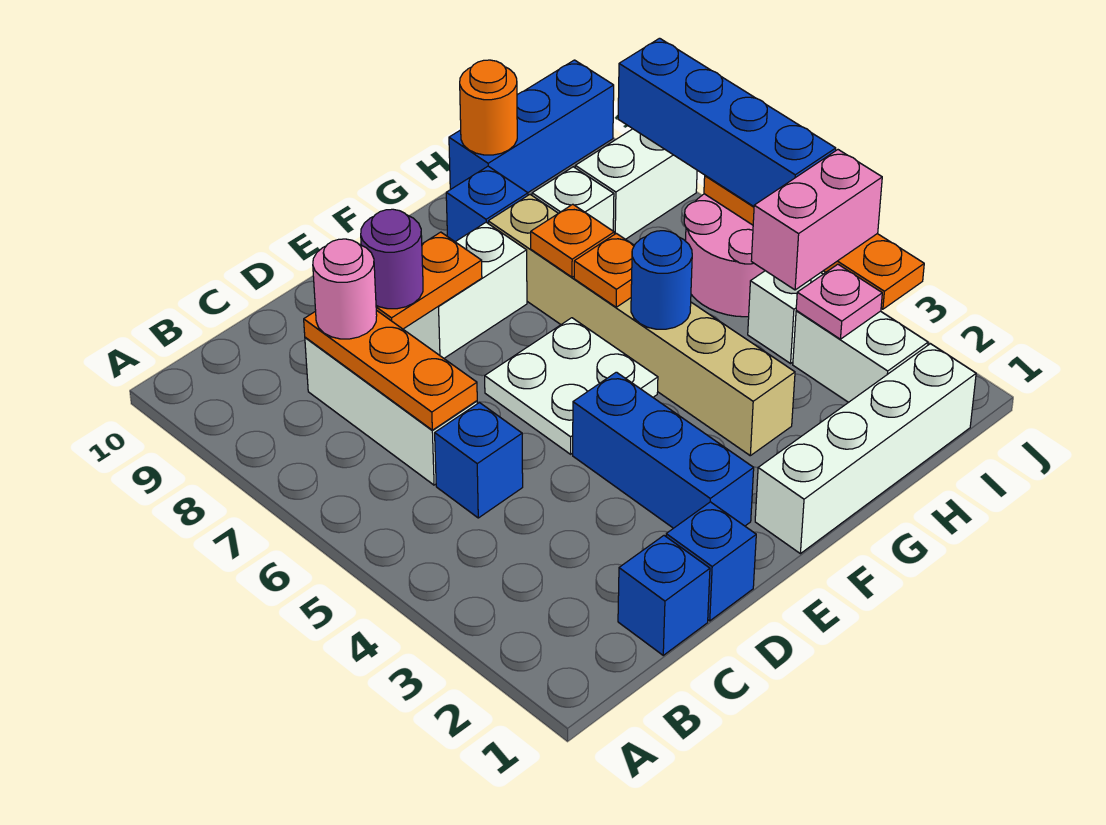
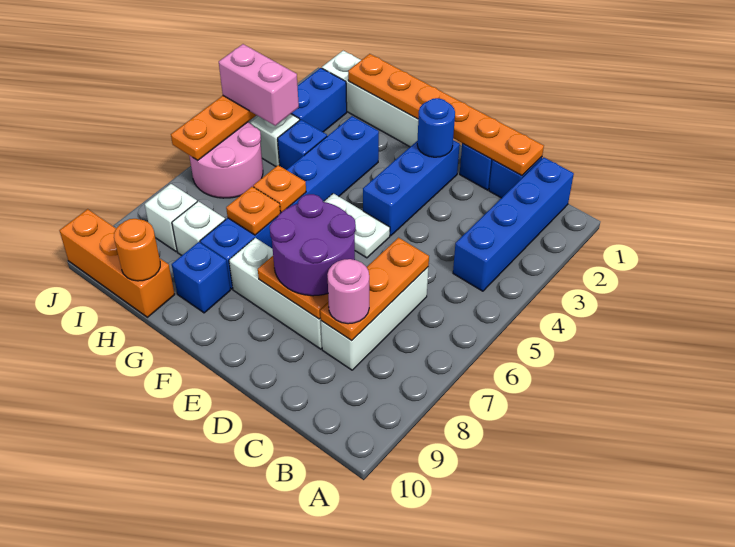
none -> orange 1x6 plate [348,54,544,176]
blue 1x1 brick [435,403,523,518] -> blue 1x1 brick moved to [278,120,327,170]
purple 1x1 round brick [361,209,423,309] -> purple 2x2 round brick [270,194,356,296]
white 2x2 plate [485,318,658,454] -> white 1x2 plate [324,193,390,258]
white 1x2 brick [403,222,527,358] -> white 1x3 brick [229,238,322,349]
tan 1x6 brick [488,195,795,456] -> blue 1x6 brick [200,116,379,289]
blue 1x1 round brick [631,231,692,329] -> blue 1x1 round brick moved to [417,98,455,157]
blue 1x3 brick [449,60,614,193] -> orange 1x3 brick [59,209,175,317]
white 1x2 brick [793,311,928,402] -> blue 1x2 brick [291,68,347,132]
pink 1x1 plate [796,264,882,339] -> none
white 1x2 brick [575,129,697,239] -> white 1x1 brick [145,184,197,252]
blue 1x4 brick [618,38,836,206] -> blue 1x4 brick moved to [453,157,574,291]

